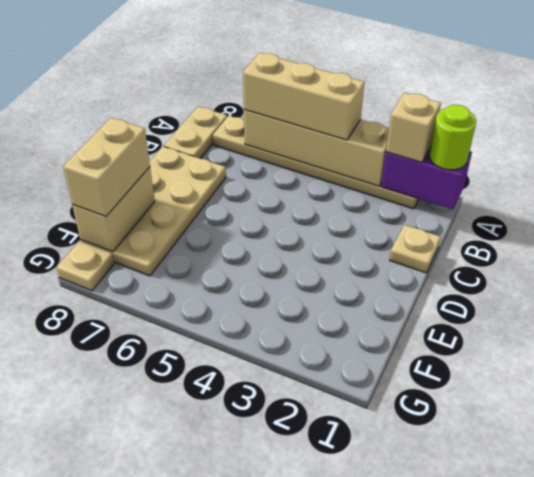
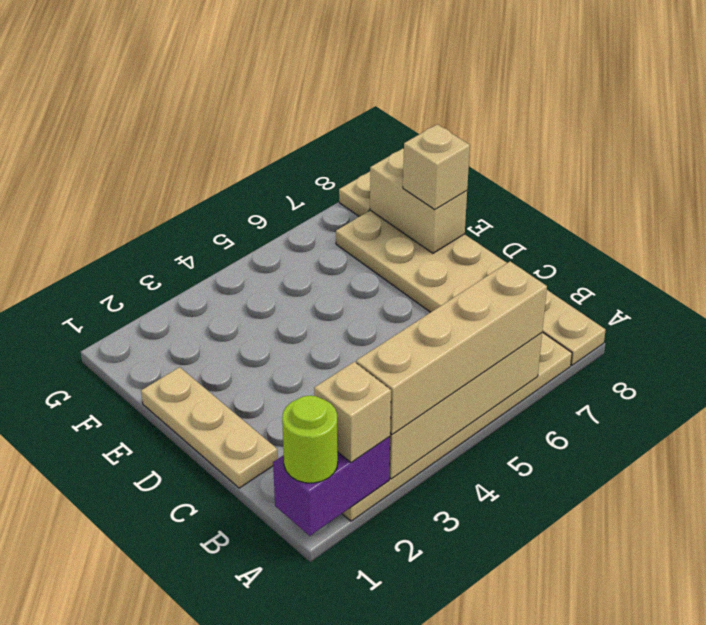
tan 1x3 brick [243,53,364,140] -> tan 1x4 brick [356,261,547,434]
tan 1x1 plate [390,225,441,273] -> tan 1x3 plate [141,367,278,488]
tan 1x2 brick [63,118,150,216] -> tan 1x1 brick [403,124,470,209]

